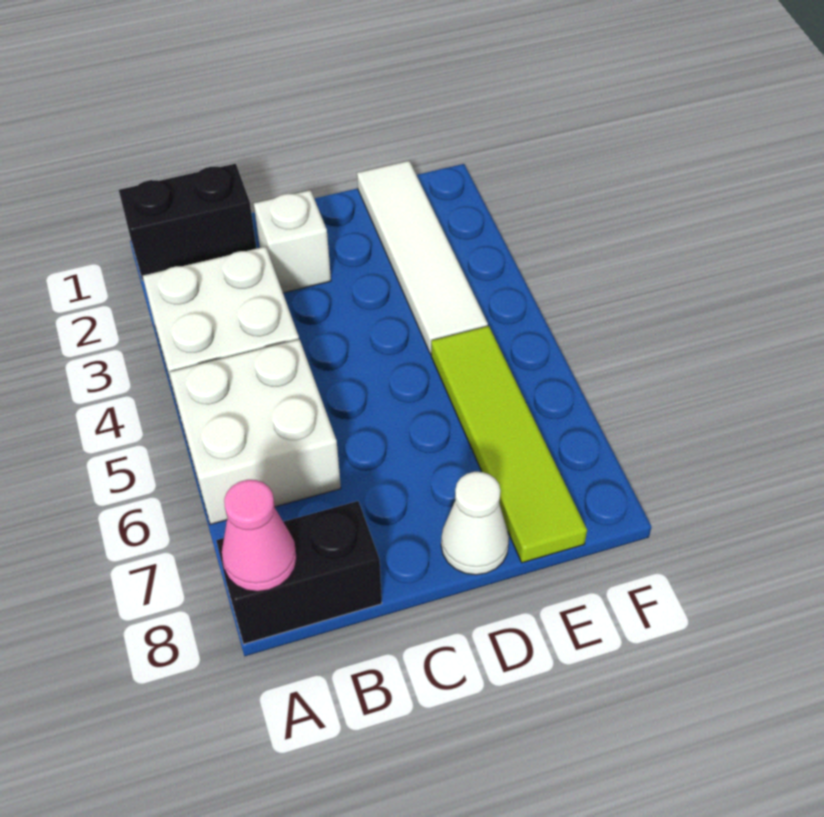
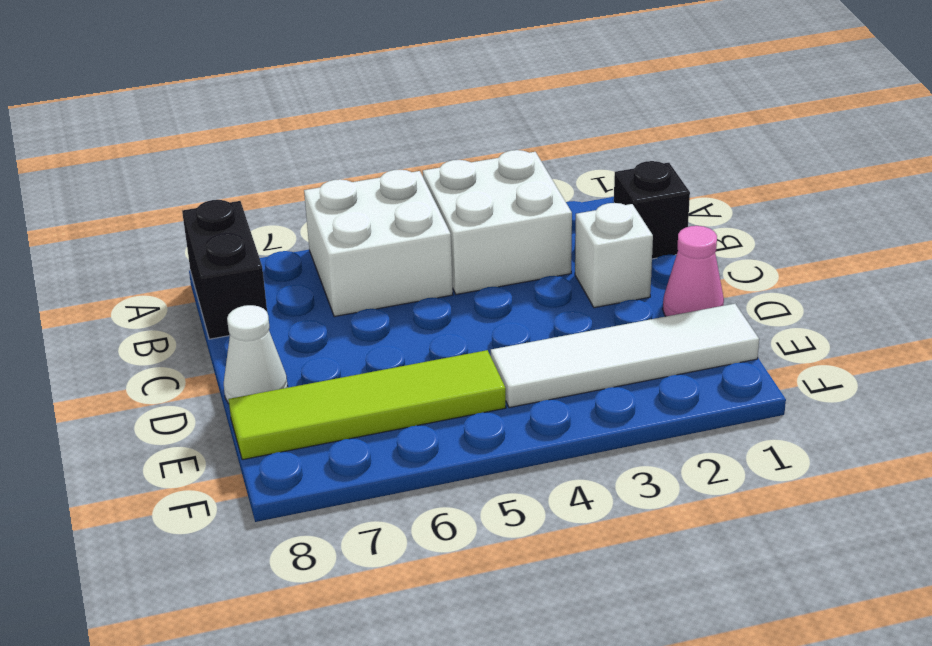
black 1x2 brick [119,164,257,281] -> black 1x1 brick [614,161,690,259]
pink 1x1 cone [222,480,297,592] -> pink 1x1 cone moved to [663,226,724,316]

